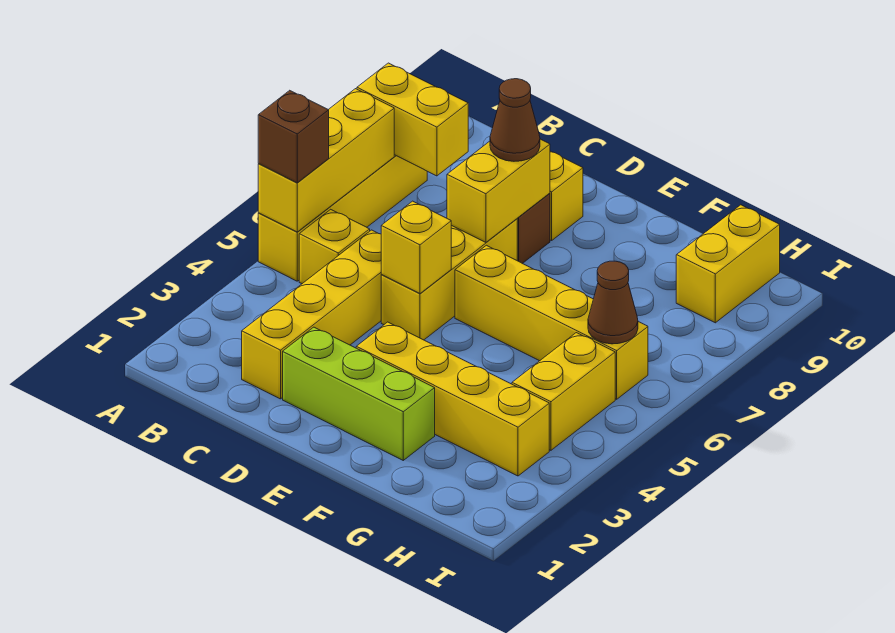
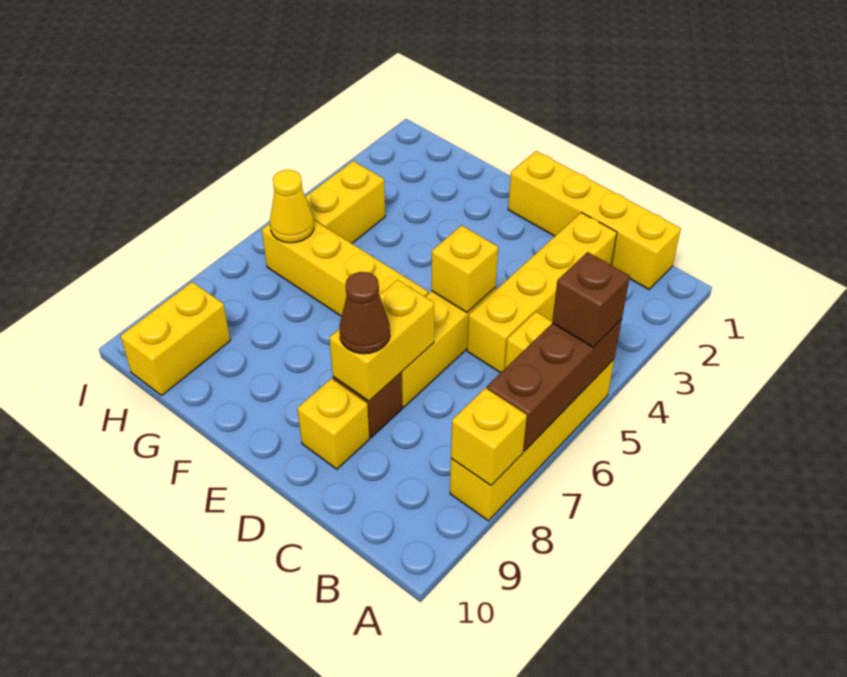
yellow 1x3 brick [258,89,394,232] -> brown 1x3 brick [487,319,622,451]
yellow 1x2 brick [357,63,468,176] -> yellow 1x1 brick [451,388,527,486]
lime 1x3 brick [283,327,435,460] -> none
yellow 1x4 brick [356,322,549,476] -> yellow 1x4 brick moved to [508,151,681,289]
brown 1x1 cone [588,261,638,344] -> yellow 1x1 cone [270,170,314,243]

